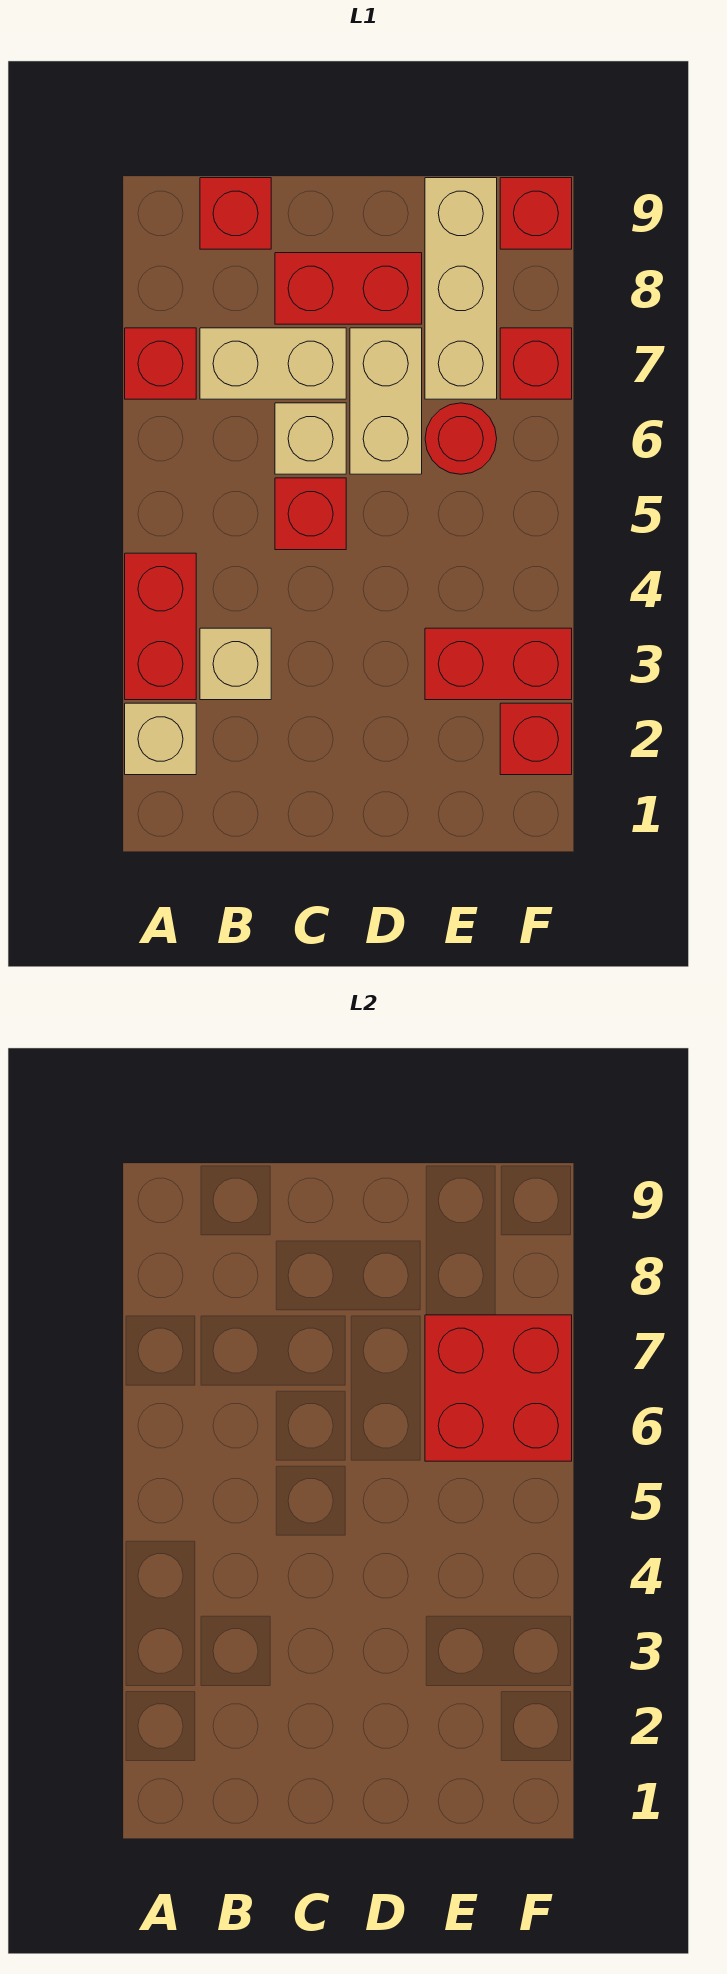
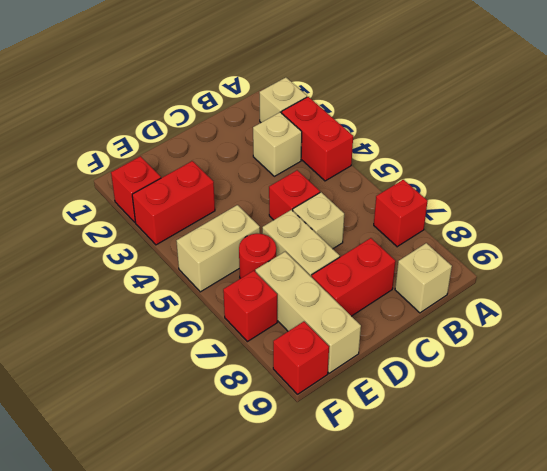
tan 1x2 brick [200,328,346,399] -> tan 1x2 brick moved to [176,205,260,292]
red 1x1 brick [200,178,271,249] -> tan 1x1 brick [395,243,452,313]
red 2x2 brick [425,1315,572,1461] -> none

